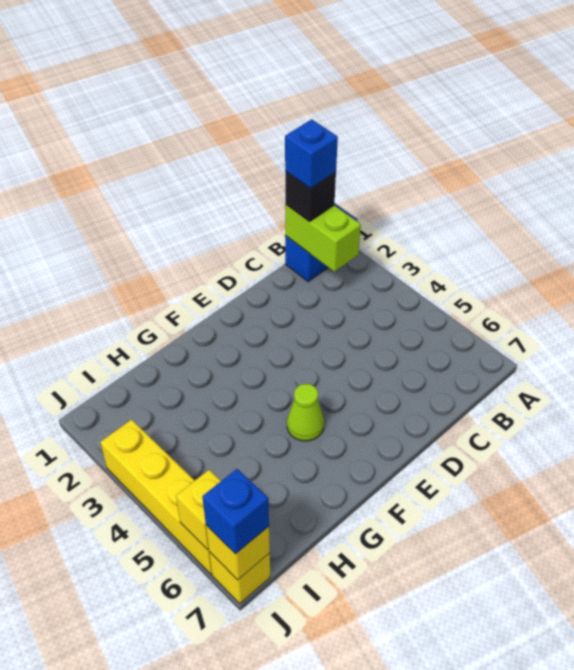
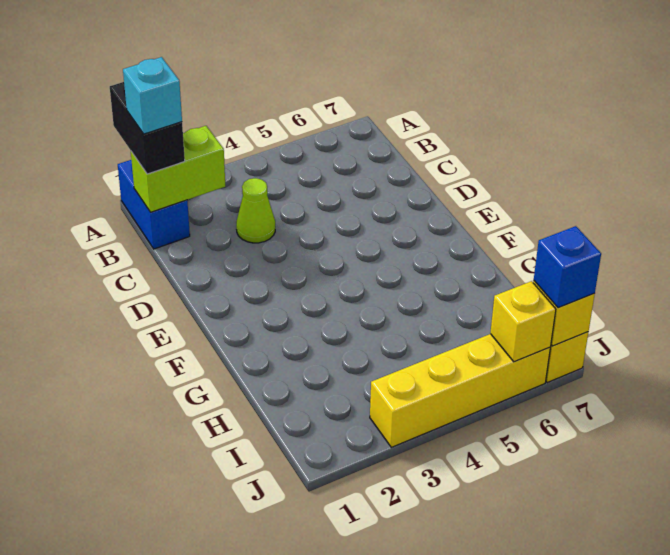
black 1x1 brick [285,171,336,222] -> black 1x2 brick [110,82,185,174]
blue 1x1 brick [285,119,338,189] -> cyan 1x1 brick [123,57,182,134]
lime 1x1 cone [287,384,324,441] -> lime 1x1 cone moved to [236,178,275,243]

